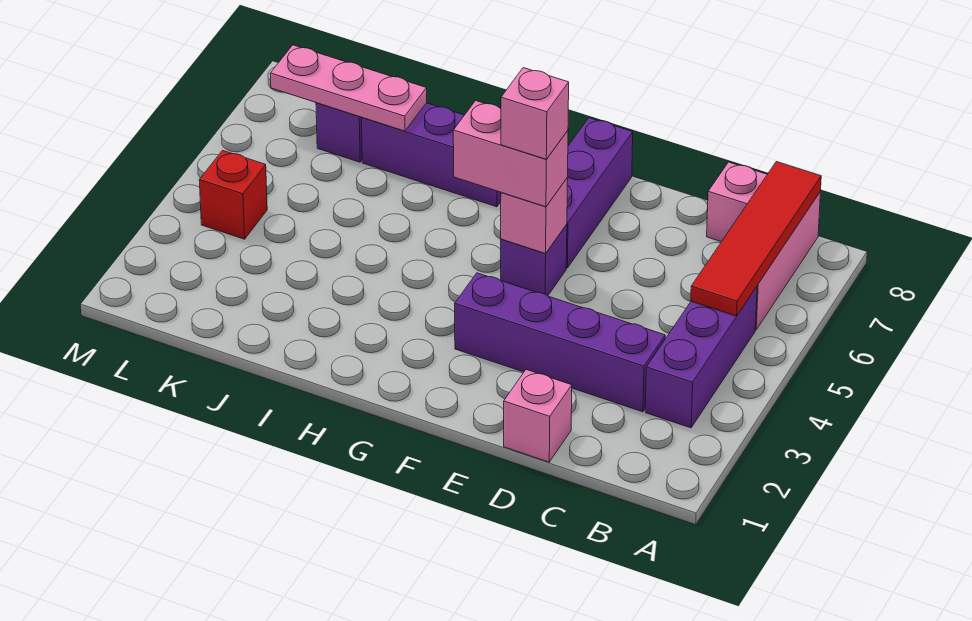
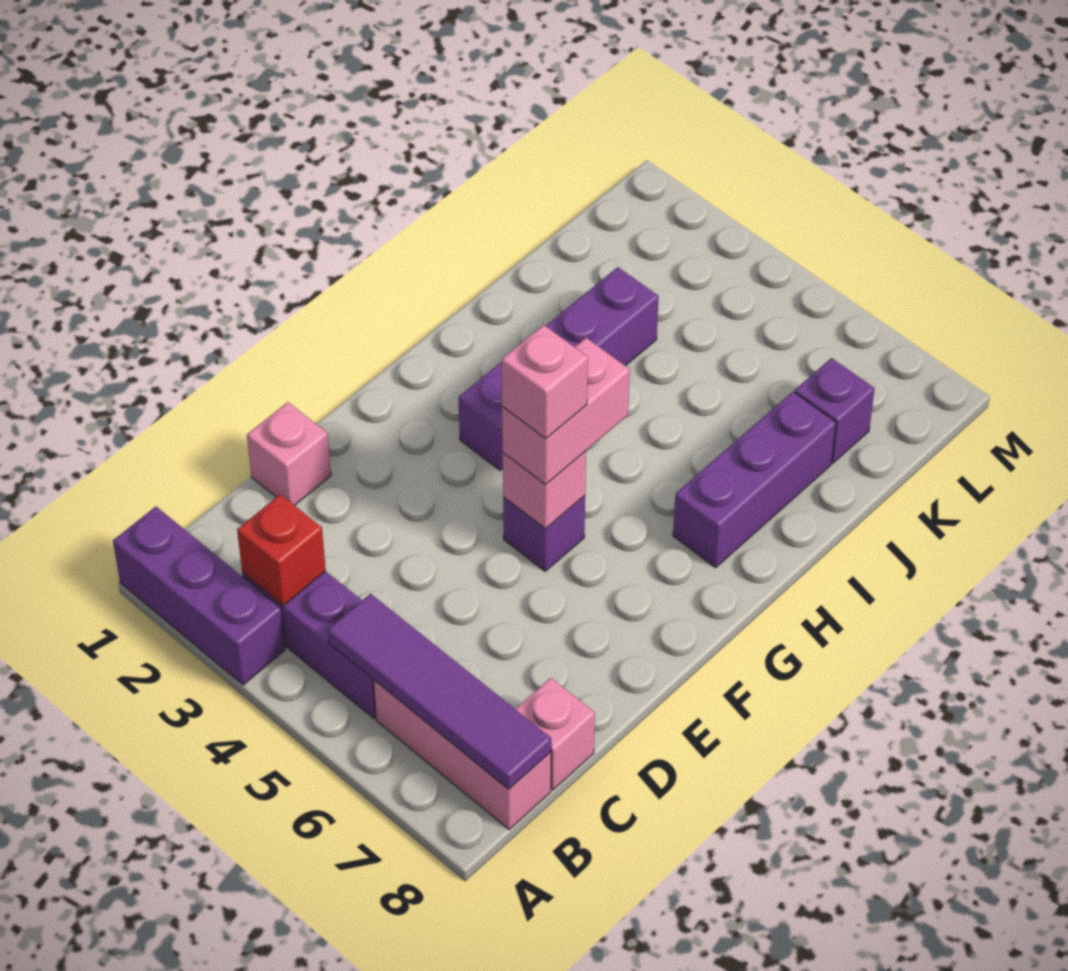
red 1x4 tile [691,162,821,316] -> purple 1x4 tile [328,594,551,789]
purple 1x4 brick [455,273,665,412] -> purple 1x4 brick moved to [459,267,659,470]
purple 1x3 brick [566,118,633,268] -> purple 1x3 brick moved to [113,507,285,685]
pink 1x3 plate [270,45,427,131] -> none
red 1x1 brick [199,150,267,239] -> red 1x1 brick moved to [237,494,326,606]

